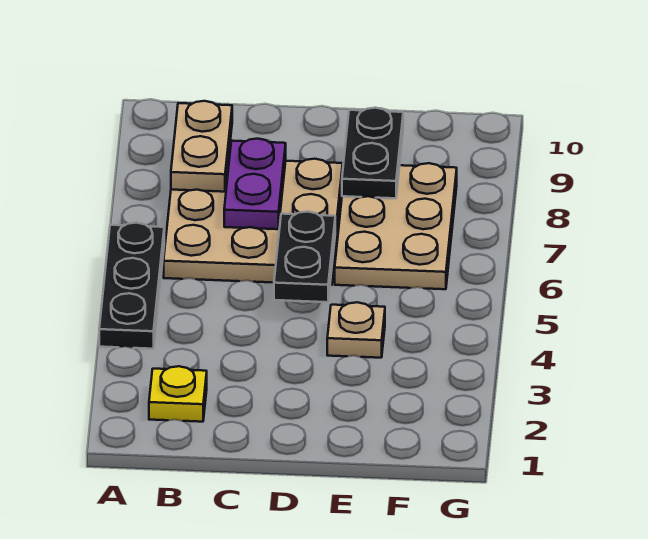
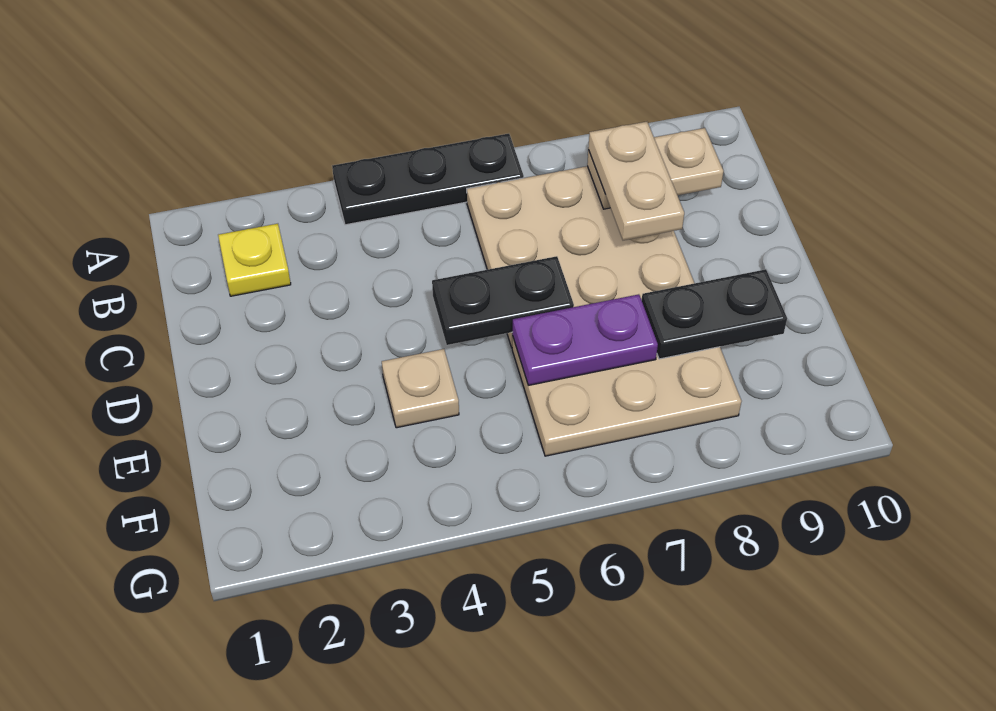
none -> tan 1x2 plate [588,122,684,240]
purple 1x2 plate [224,139,286,229] -> purple 1x2 plate moved to [512,294,658,385]

